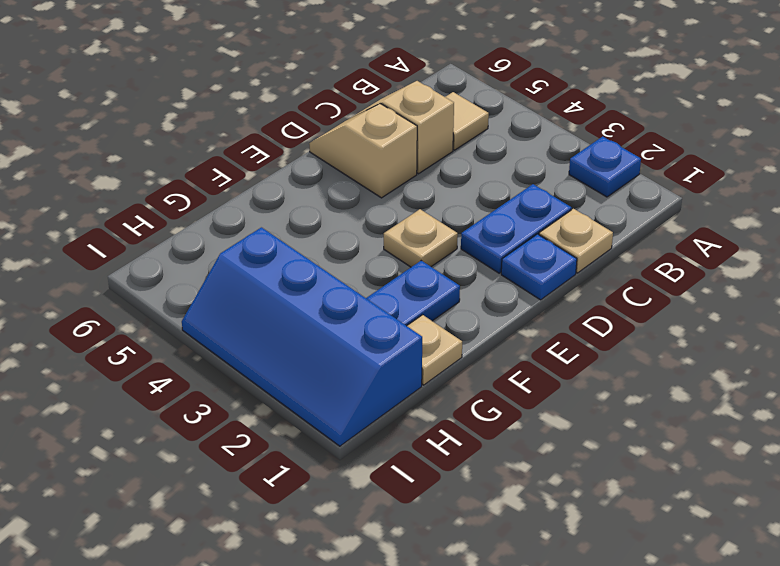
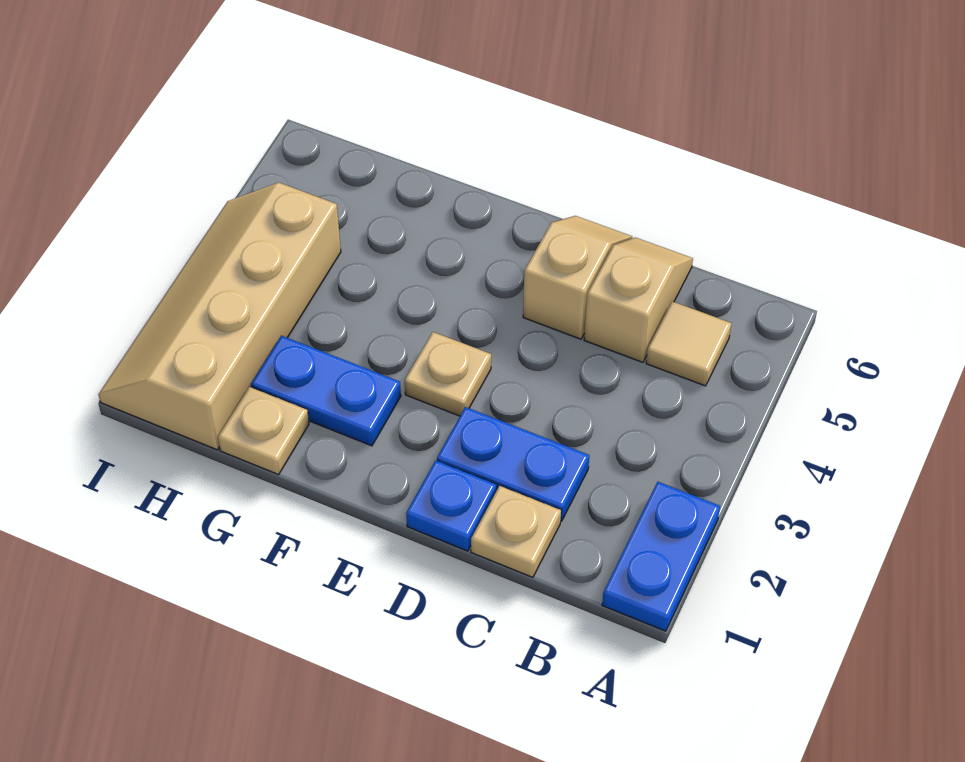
blue 1x1 plate [569,136,641,197] -> blue 1x2 plate [602,482,720,631]
blue 2x4 slope [182,227,422,446] -> tan 2x4 slope [98,183,341,450]

